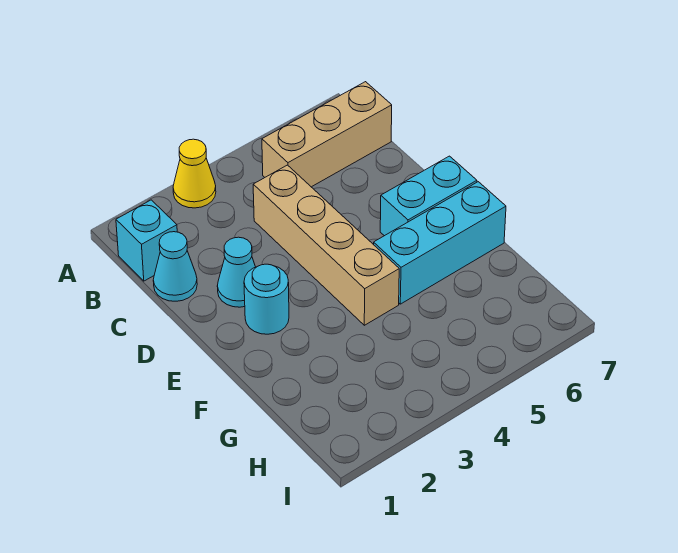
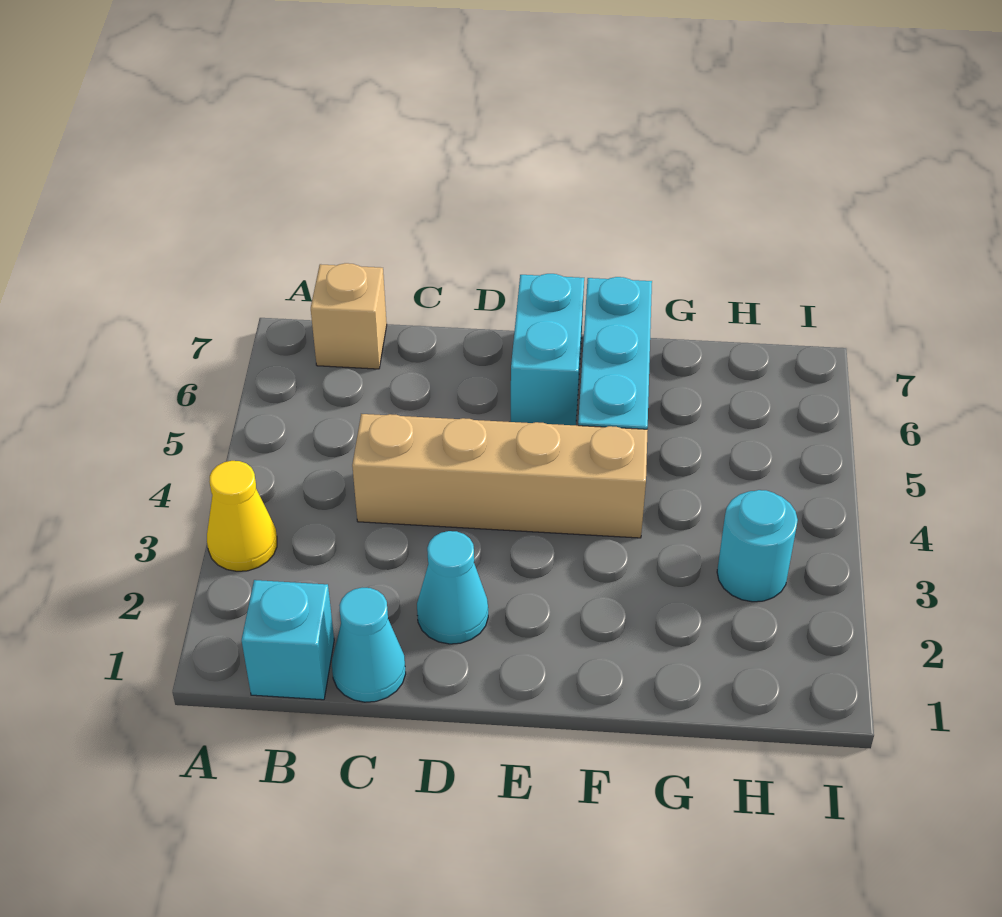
tan 1x3 brick [262,82,392,187] -> tan 1x1 brick [311,263,387,369]
cyan 1x1 round brick [244,264,289,334] -> cyan 1x1 round brick moved to [717,490,798,602]

